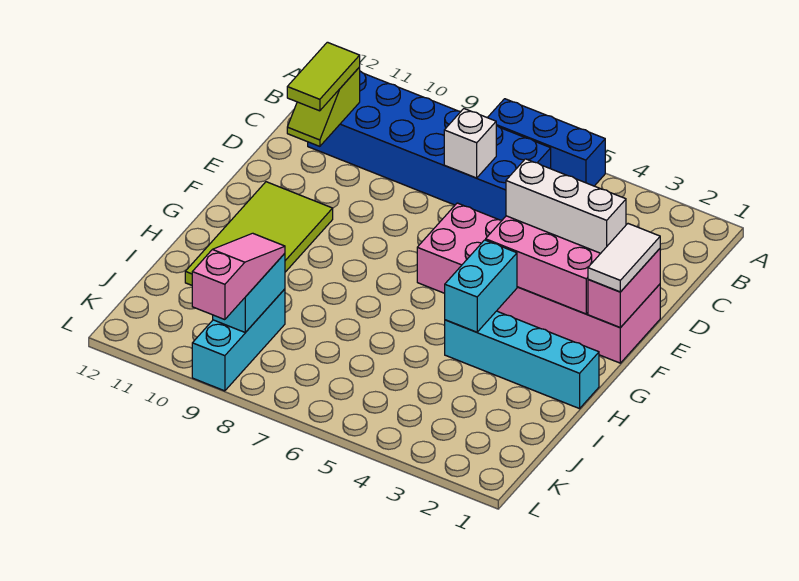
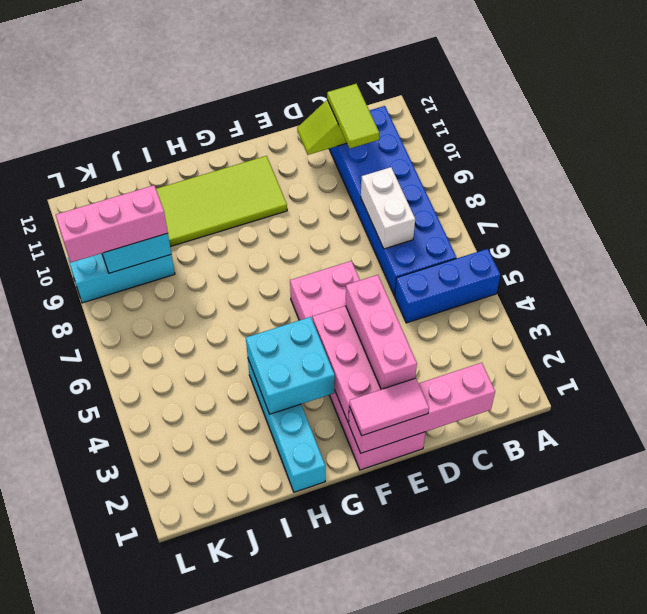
blue 1x3 brick [488,99,605,186] -> blue 1x3 brick turned to [395,249,500,323]
white 1x1 brick [444,109,496,178] -> white 1x2 brick [361,167,415,249]
lime 1x2 tile [287,42,360,111] -> lime 1x2 tile turned to [327,84,379,149]
pink 1x2 brick [588,249,660,328] -> pink 1x4 brick [349,363,495,453]
white 1x2 tile [588,224,660,292] -> pink 1x2 tile [349,378,429,436]
white 1x3 brick [506,159,626,253] -> pink 1x3 brick [346,275,417,389]
cyan 1x2 brick [445,240,517,332] -> cyan 2x2 brick [246,317,335,414]
pink 1x3 slope [192,233,285,320] -> pink 1x3 brick [56,185,168,263]

